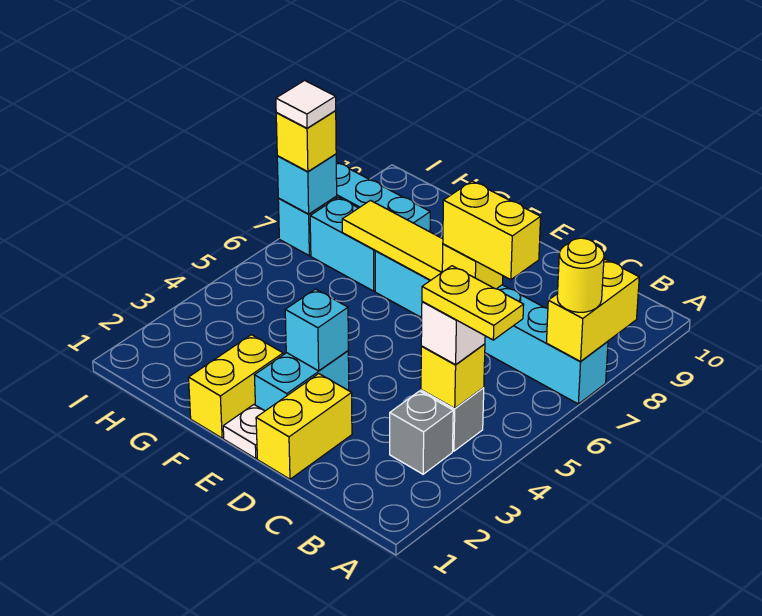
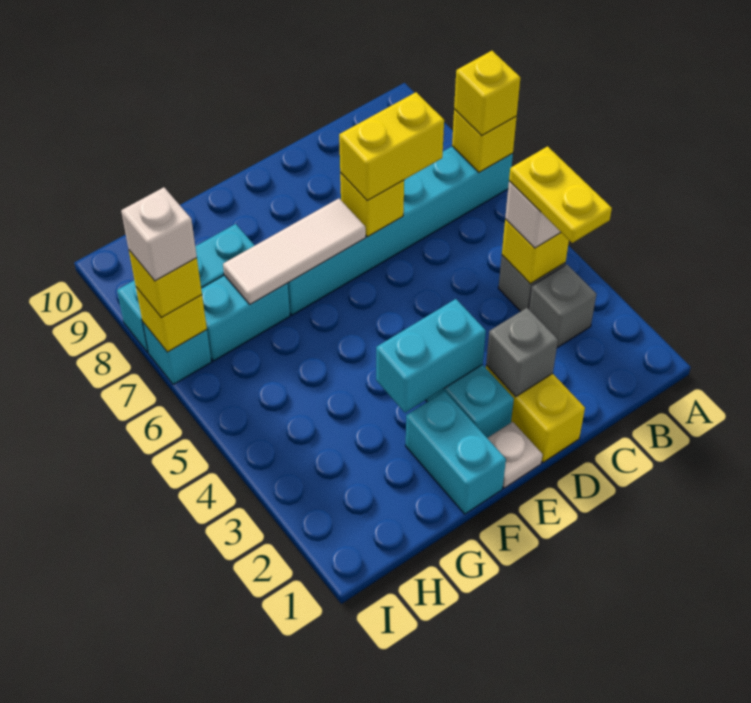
yellow 1x2 plate [422,266,524,340] -> yellow 1x2 plate turned to [509,146,612,243]
yellow 1x2 brick [547,259,639,361] -> yellow 1x1 brick [452,109,517,172]
yellow 1x1 round brick [557,238,604,312] -> yellow 1x1 brick [454,51,520,136]
none -> grey 1x1 brick [486,308,558,397]
cyan 1x1 brick [285,289,348,371] -> cyan 1x2 brick [376,299,486,413]
yellow 1x3 tile [342,201,443,280] -> white 1x3 tile [223,198,366,304]
yellow 1x2 brick [189,335,283,438] -> cyan 1x2 brick [406,391,506,514]
cyan 1x1 brick [277,154,337,214] -> yellow 1x1 brick [136,287,207,352]
white 1x1 tile [276,80,336,128] -> white 1x1 brick [121,187,197,281]

